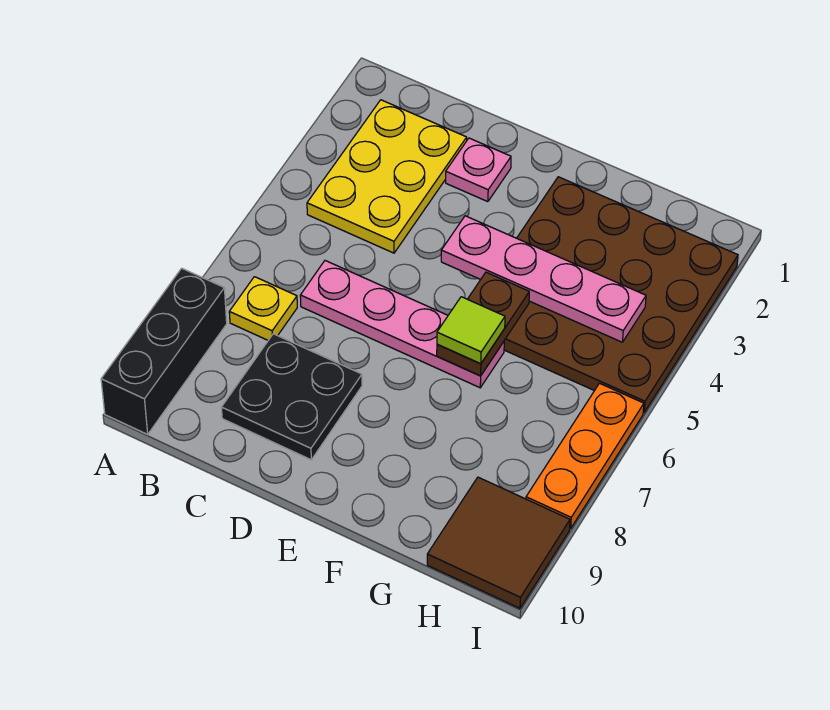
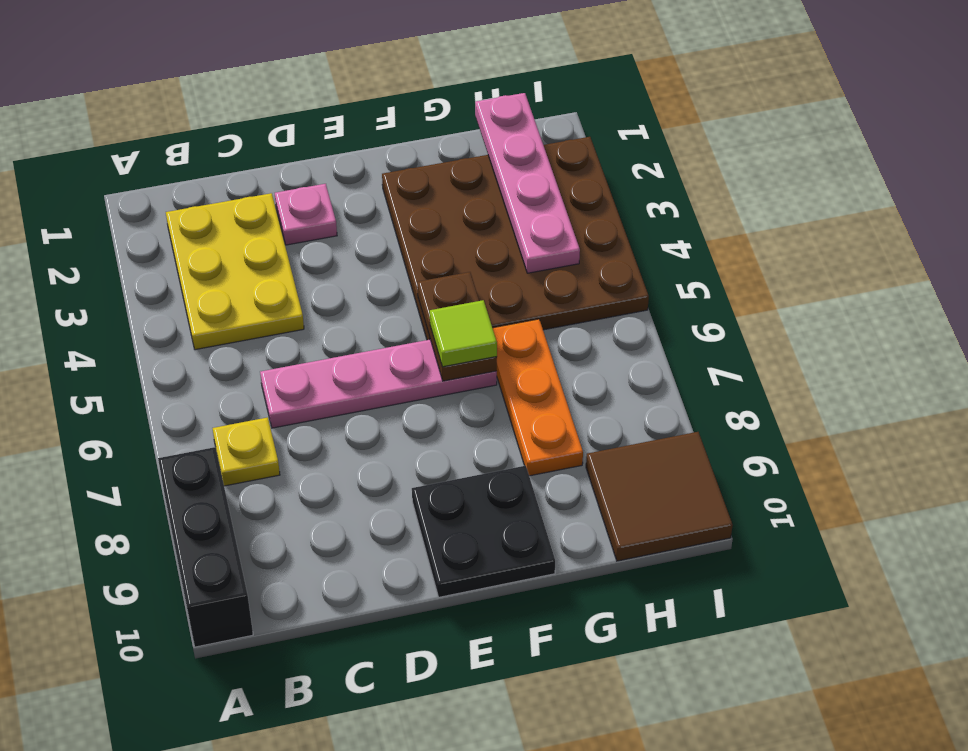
black 2x2 plate [221,334,362,460] -> black 2x2 plate moved to [412,466,555,597]
pink 1x4 plate [441,216,646,342] -> pink 1x4 plate turned to [475,93,580,273]
orange 1x3 plate [526,383,644,529] -> orange 1x3 plate moved to [493,319,583,476]

